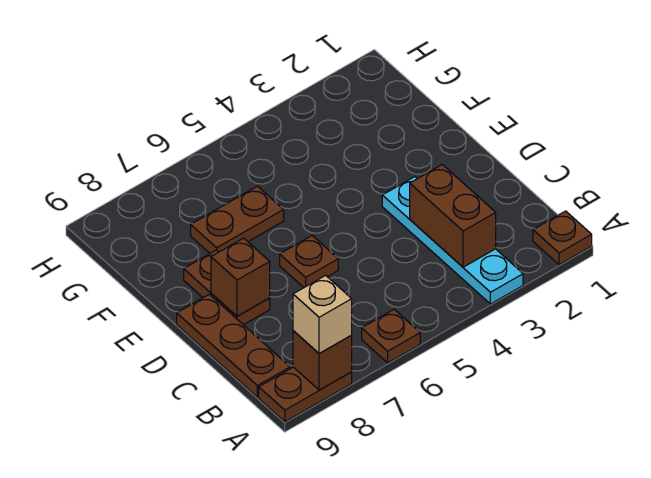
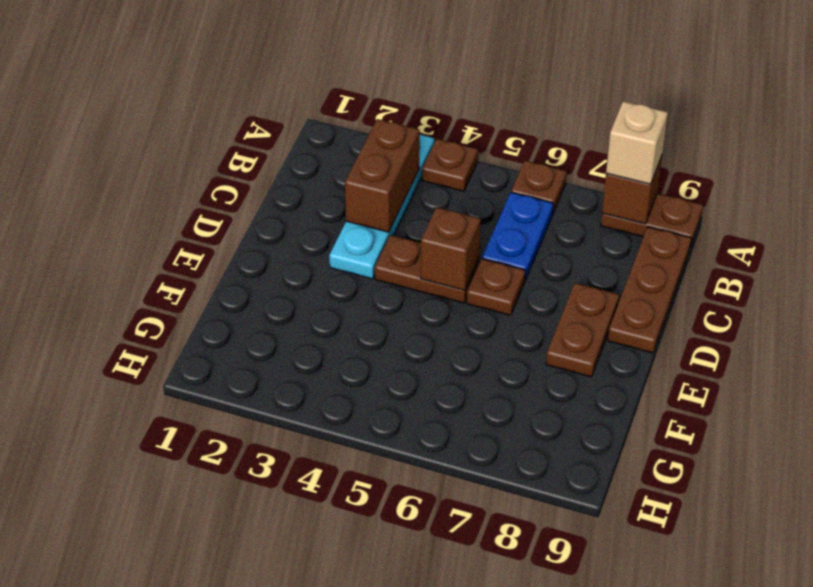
brown 1x1 plate [533,211,592,265] -> brown 1x1 plate moved to [422,139,478,191]
none -> blue 1x2 plate [482,192,553,280]
brown 1x1 brick [211,238,270,316] -> brown 1x1 brick moved to [421,207,481,290]
brown 1x2 plate [191,186,284,253] -> brown 1x2 plate moved to [375,235,479,303]

